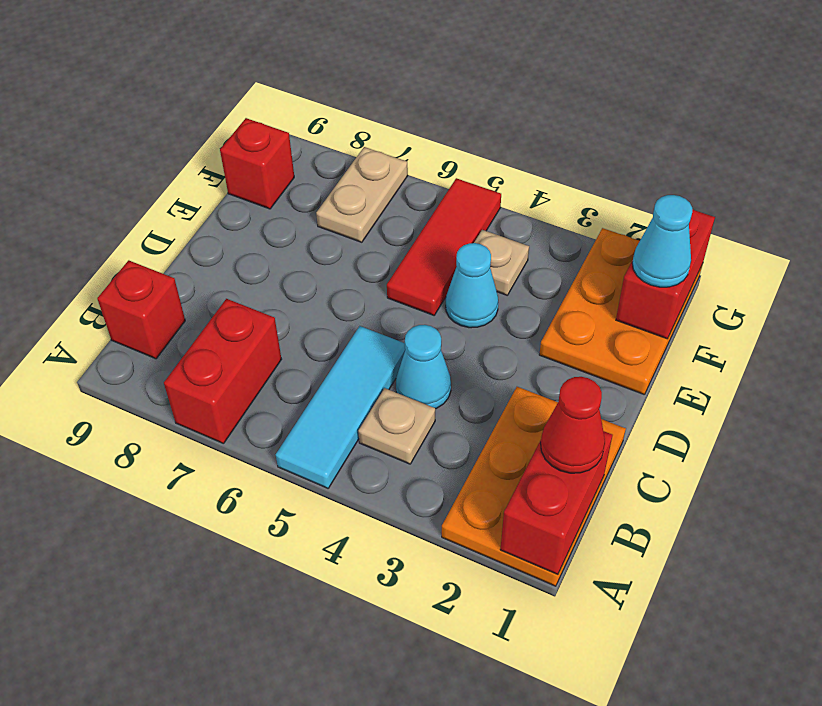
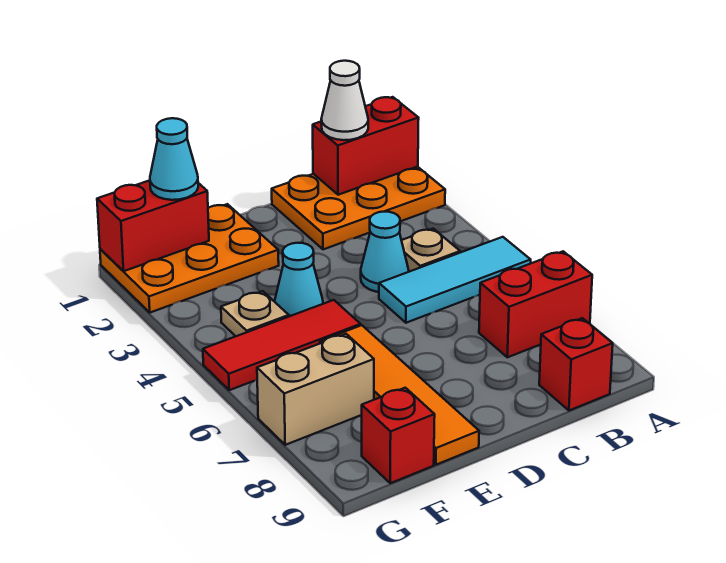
red 1x1 cone [541,377,605,473] -> white 1x1 cone [321,61,368,140]
none -> orange 1x4 tile [320,325,479,465]
tan 1x2 plate [316,147,408,242] -> tan 1x2 brick [257,334,374,445]

